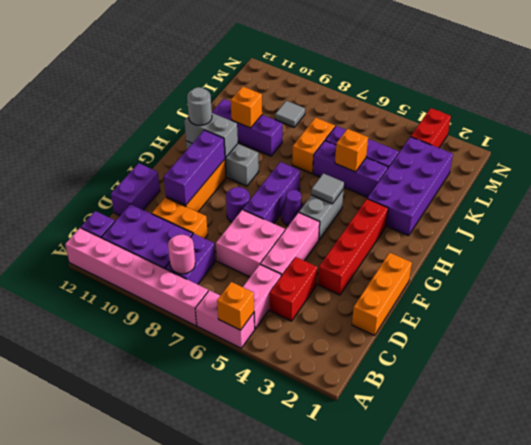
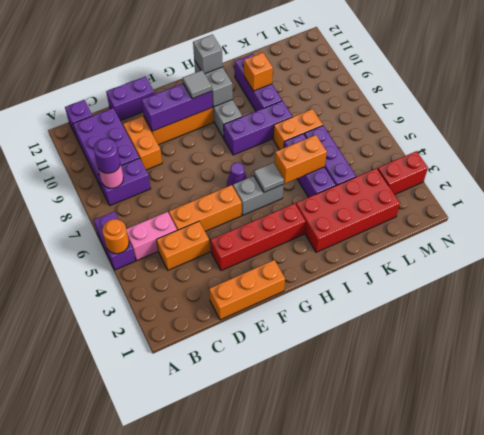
pink 1x2 brick [195,290,255,348] -> purple 1x2 brick [94,212,135,270]
orange 1x1 brick [217,282,254,330] -> orange 1x1 round brick [102,219,129,254]
pink 1x6 brick [65,228,208,326] -> none
red 1x2 brick [270,257,317,321] -> orange 1x2 brick [157,221,210,270]
pink 1x3 brick [260,213,320,276] -> orange 1x3 brick [169,185,242,231]
pink 2x2 brick [216,210,285,277] -> none
purple 1x3 brick [243,162,300,224] -> purple 1x3 brick moved to [224,101,292,155]
purple 1x1 round brick [226,187,250,222] -> purple 1x1 round brick moved to [94,138,120,173]
grey 1x1 round brick [187,87,212,126] -> grey 1x1 brick [193,35,223,74]
purple 2x4 brick [367,137,453,236] -> red 2x4 brick [296,168,400,252]
orange 1x1 brick [335,129,368,172] -> orange 1x2 brick [275,135,327,183]
grey 1x1 tile [275,101,305,127] -> grey 1x1 tile moved to [183,70,212,99]

